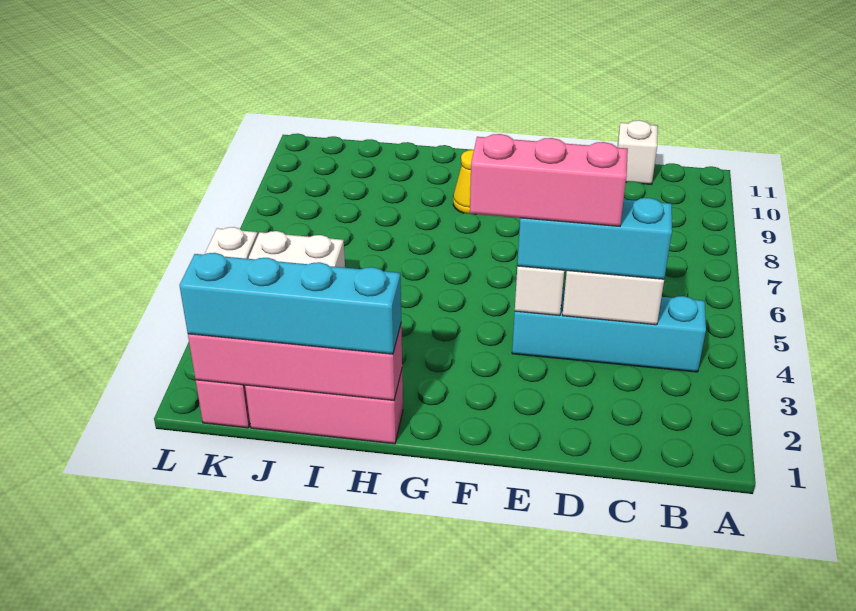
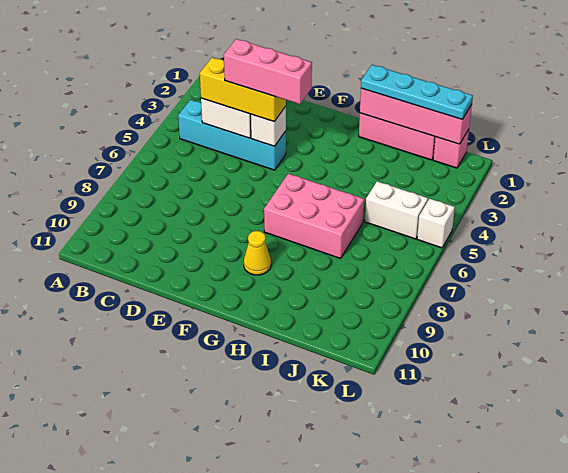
cyan 1x3 brick [517,198,672,279] -> yellow 1x3 brick [200,57,286,121]
white 1x1 brick [617,120,658,184] -> none
none -> pink 2x3 brick [264,174,364,258]
cyan 1x4 brick [179,253,401,354] -> cyan 1x4 plate [361,65,473,119]

